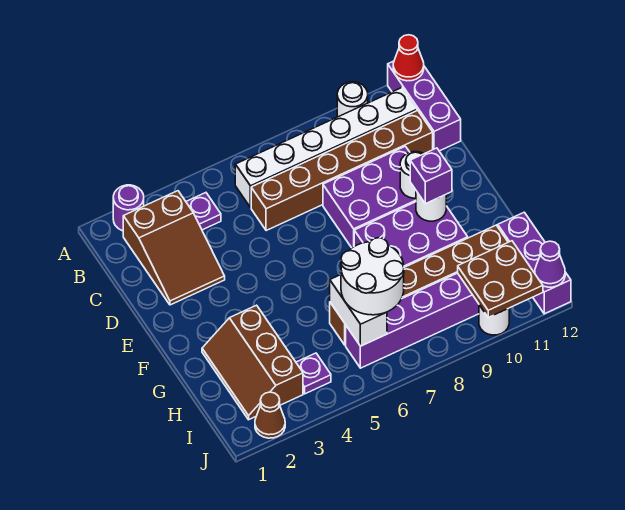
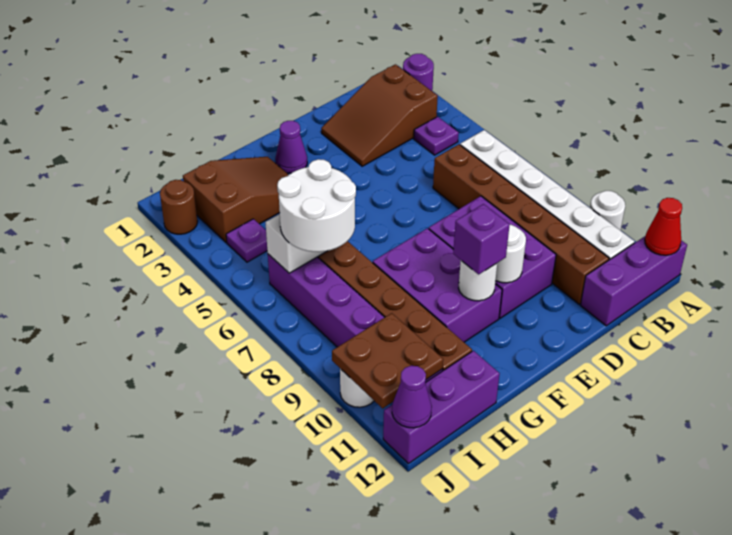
none -> purple 1x1 cone [275,121,307,173]
brown 2x3 slope [202,305,303,420] -> brown 2x3 slope turned to [183,157,289,242]
brown 1x1 cone [255,392,285,438] -> brown 1x1 round brick [160,180,197,234]

